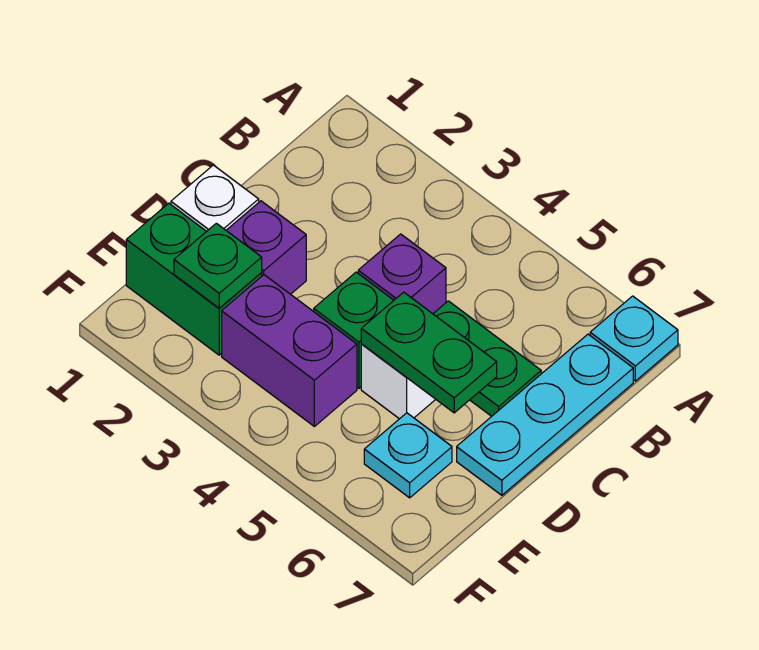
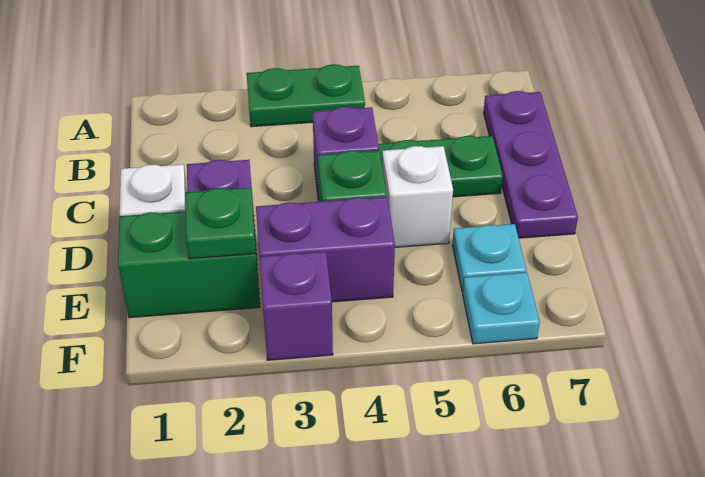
cyan 1x1 plate [590,296,678,381] -> cyan 1x1 plate moved to [463,273,540,344]
cyan 1x3 plate [457,334,633,495] -> purple 1x3 plate [484,91,578,238]
green 1x2 plate [361,292,497,413] -> green 1x2 plate moved to [247,64,365,127]
none -> purple 1x1 brick [259,252,333,360]

